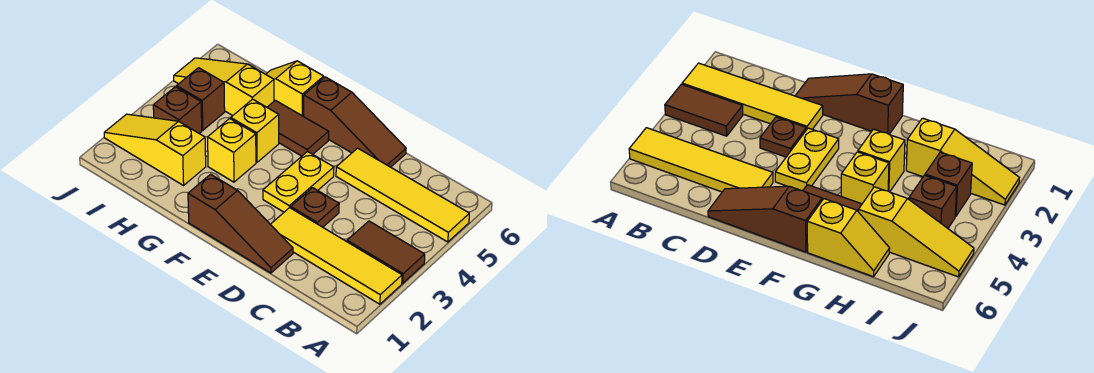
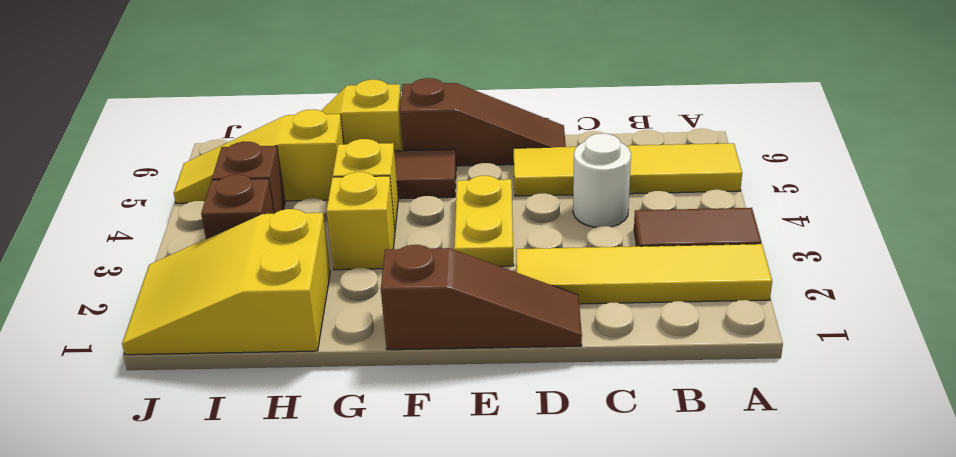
none -> white 1x1 round brick [573,133,631,227]
brown 1x1 plate [291,188,339,227] -> none
yellow 1x3 slope [104,114,206,185] -> yellow 2x3 slope [122,209,330,355]

